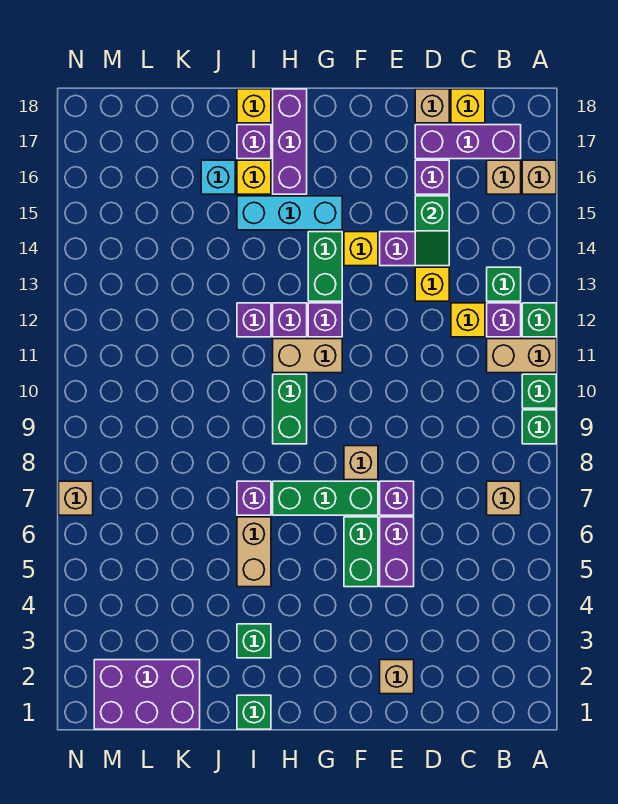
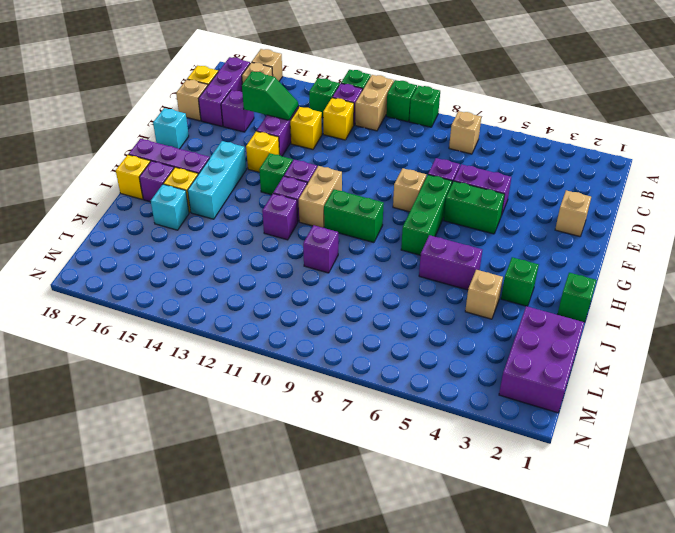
none -> cyan 1x1 brick [153,108,189,149]
green 1x2 brick [308,232,342,301] -> green 1x1 brick [259,153,293,195]
tan 1x2 brick [237,517,271,587] -> purple 1x2 brick [419,235,482,290]
purple 1x1 brick [237,481,271,515] -> purple 1x1 brick moved to [303,225,338,273]
tan 1x1 brick [59,481,93,515] -> tan 1x1 brick moved to [465,270,503,319]

